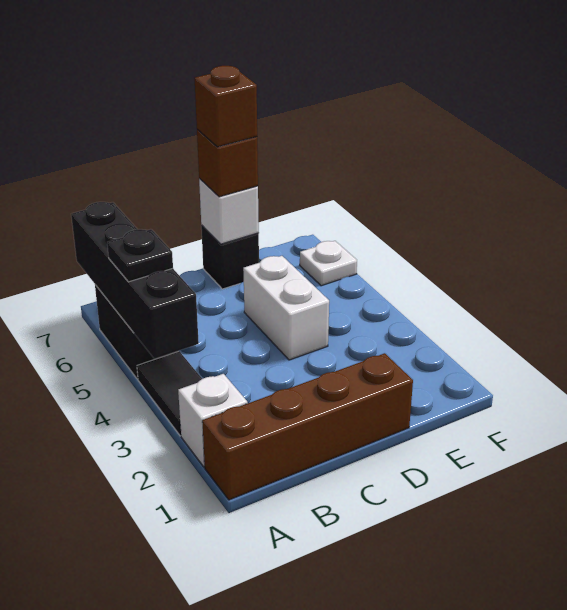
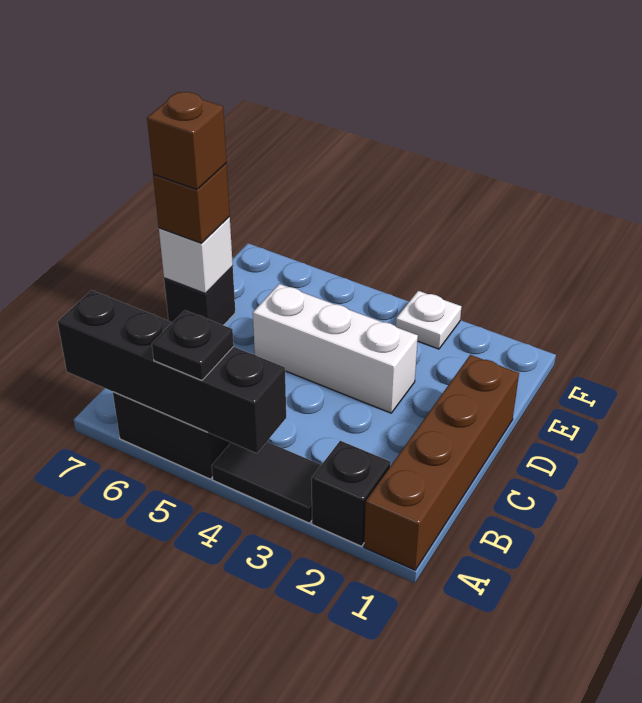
white 1x1 brick [178,374,248,467] -> black 1x1 brick [312,441,391,546]
white 1x2 brick [243,255,329,360] -> white 1x3 brick [253,284,418,413]
white 1x1 plate [300,241,357,286] -> white 1x1 plate moved to [396,291,462,349]

